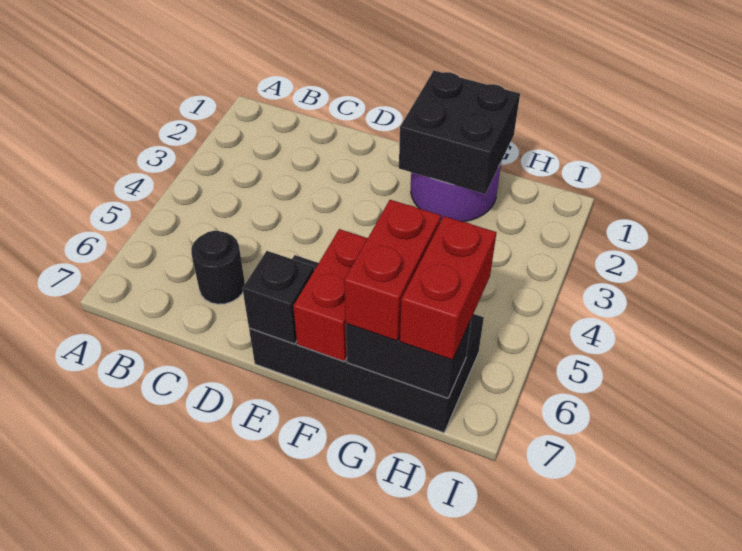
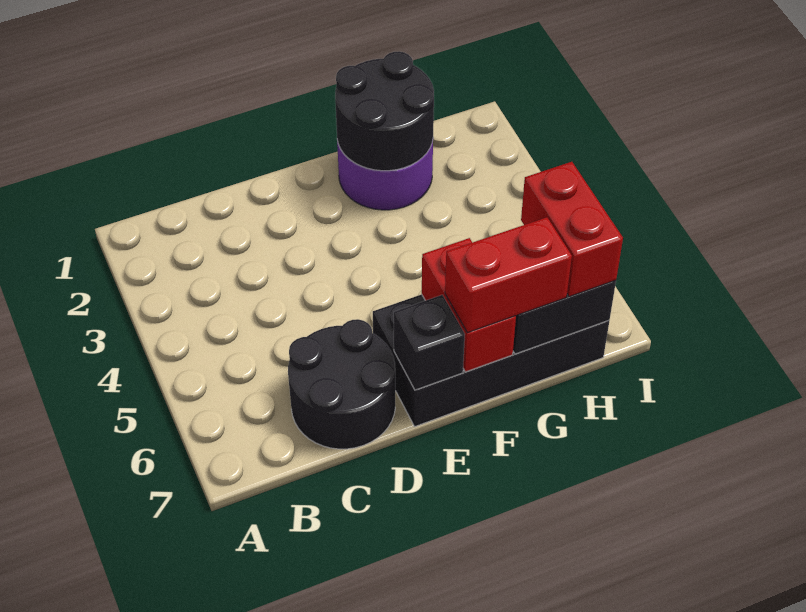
black 1x1 round brick [191,231,245,304] -> black 2x2 round brick [288,319,395,449]
black 2x2 brick [399,71,520,194] -> black 2x2 round brick [335,51,434,171]
red 1x2 brick [344,200,441,341] -> red 1x2 brick turned to [445,217,572,333]

